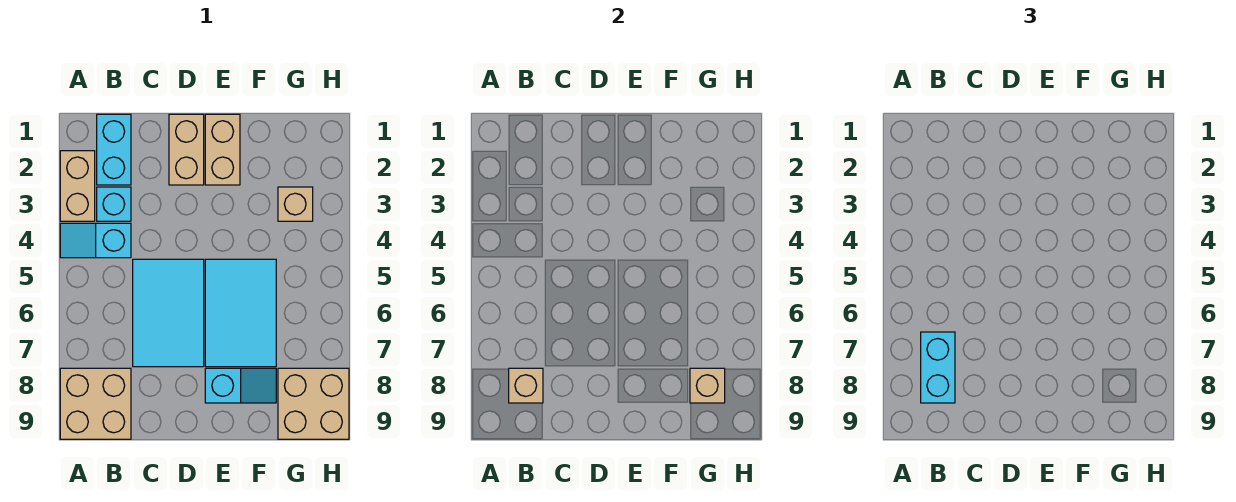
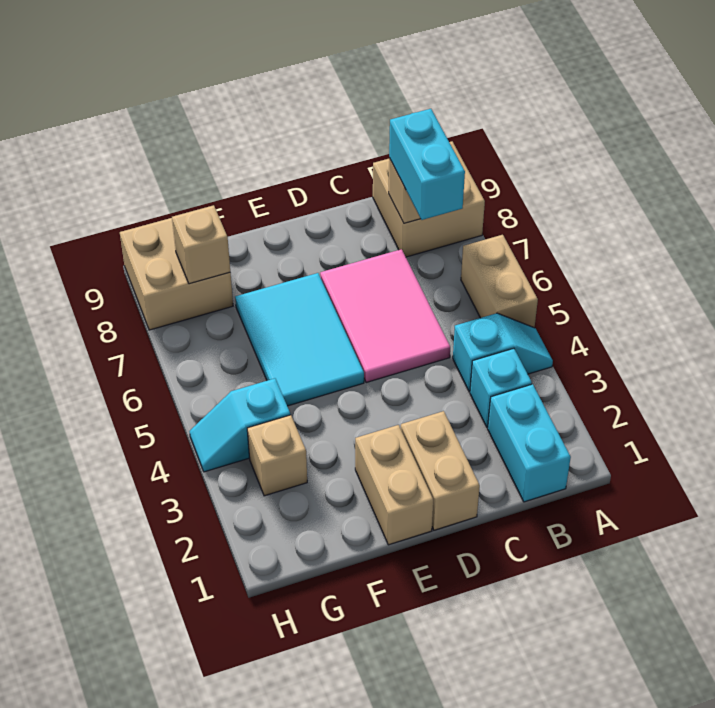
tan 1x2 brick [60,151,95,221] -> tan 1x2 brick moved to [461,235,538,328]
cyan 2x3 tile [133,259,204,367] -> pink 2x3 tile [320,249,450,383]
cyan 1x2 slope [205,368,276,403] -> cyan 1x2 slope moved to [189,378,290,472]

